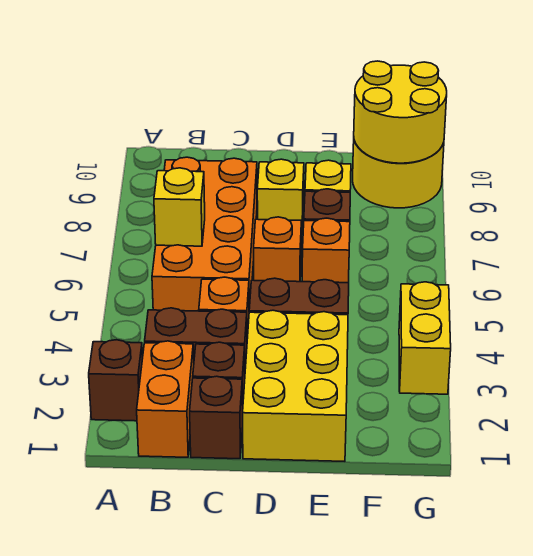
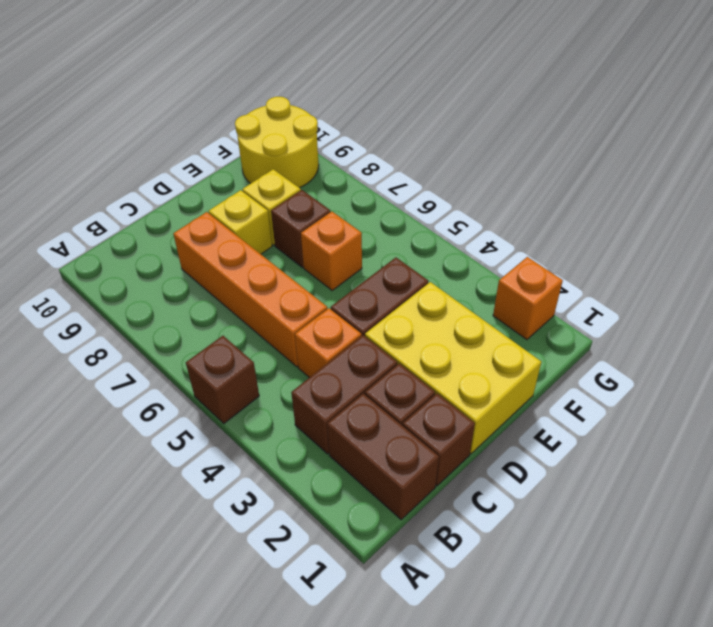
brown 1x1 brick [89,340,143,421] -> brown 1x1 brick moved to [186,336,259,424]
orange 1x2 brick [137,341,194,457] -> brown 1x2 brick [327,394,439,520]
orange 2x4 brick [152,157,257,311] -> orange 1x4 brick [173,212,327,367]
yellow 1x1 brick [154,168,205,246] -> none
orange 1x1 brick [254,217,301,282] -> orange 1x1 brick moved to [493,257,563,340]
yellow 2x2 round brick [354,61,447,163] -> none
yellow 1x2 brick [399,282,451,394] -> none

